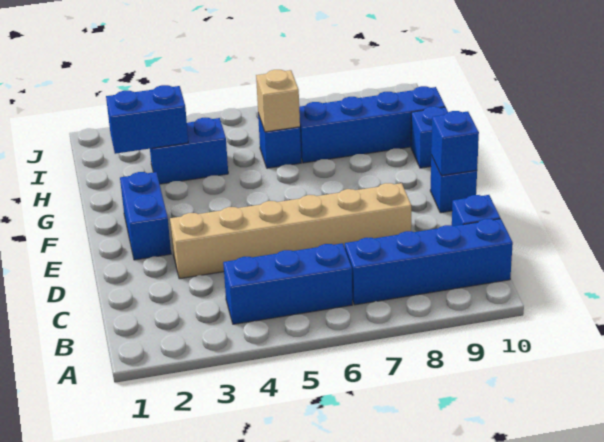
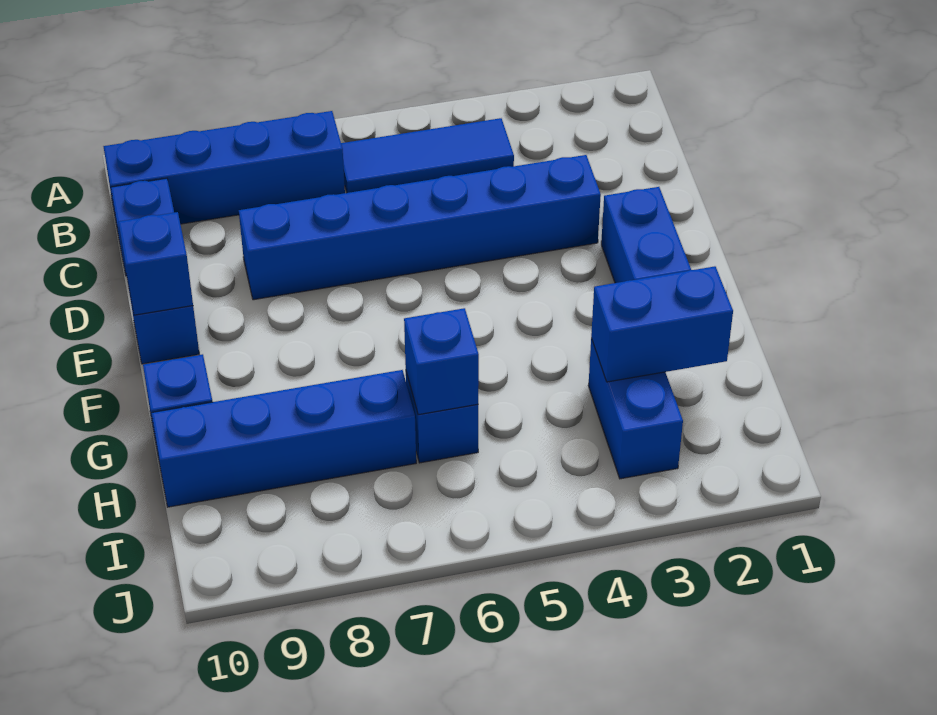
blue 1x3 brick [223,243,352,324] -> blue 1x3 tile [341,118,514,193]
tan 1x6 brick [170,183,411,279] -> blue 1x6 brick [239,155,601,300]
blue 1x2 brick [150,118,228,184] -> blue 1x2 brick turned to [588,339,683,479]
tan 1x1 brick [256,70,300,132] -> blue 1x1 brick [404,308,479,415]

